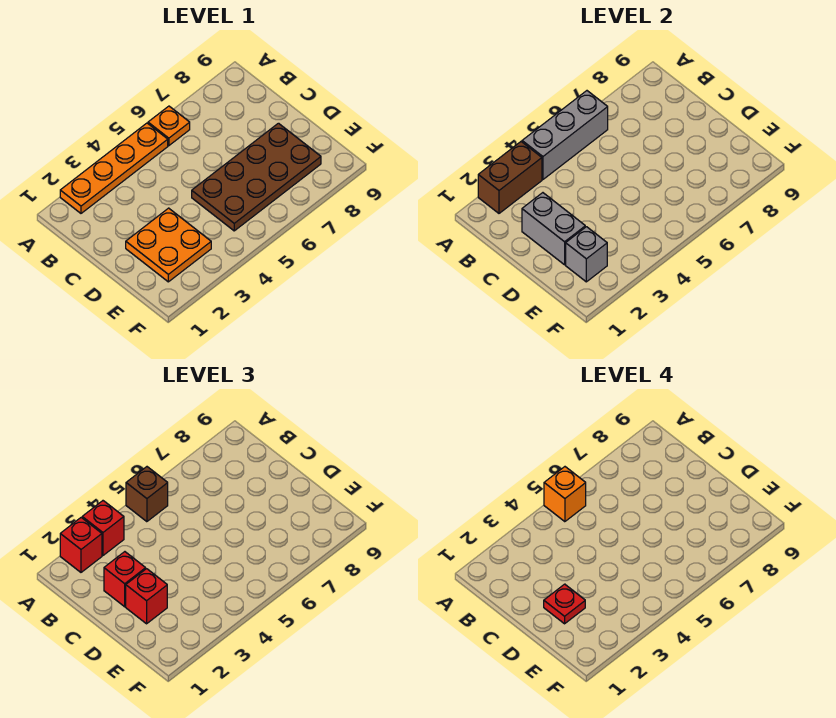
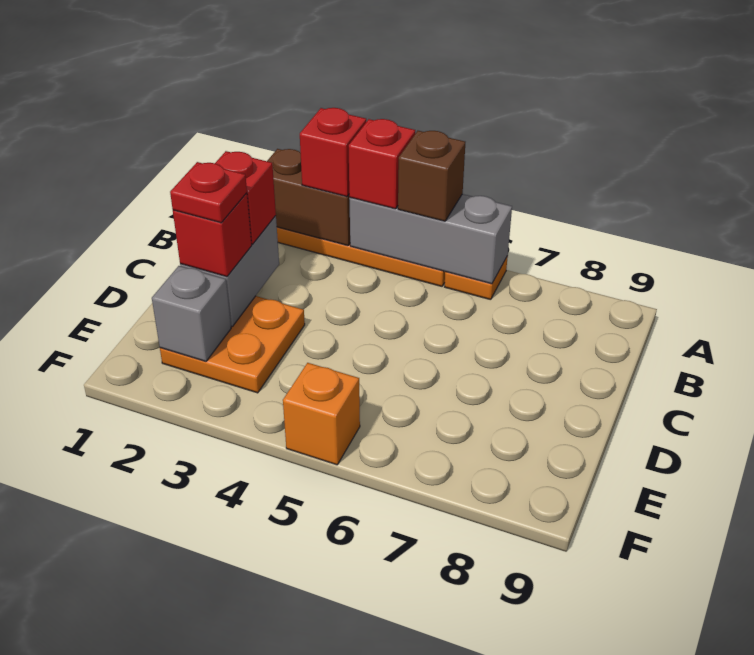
red 1x1 brick [60,518,102,572] -> red 1x1 brick moved to [349,119,415,209]
orange 1x1 brick [544,467,586,522] -> orange 1x1 brick moved to [283,363,360,465]
brown 2x4 plate [192,123,321,231] -> none

